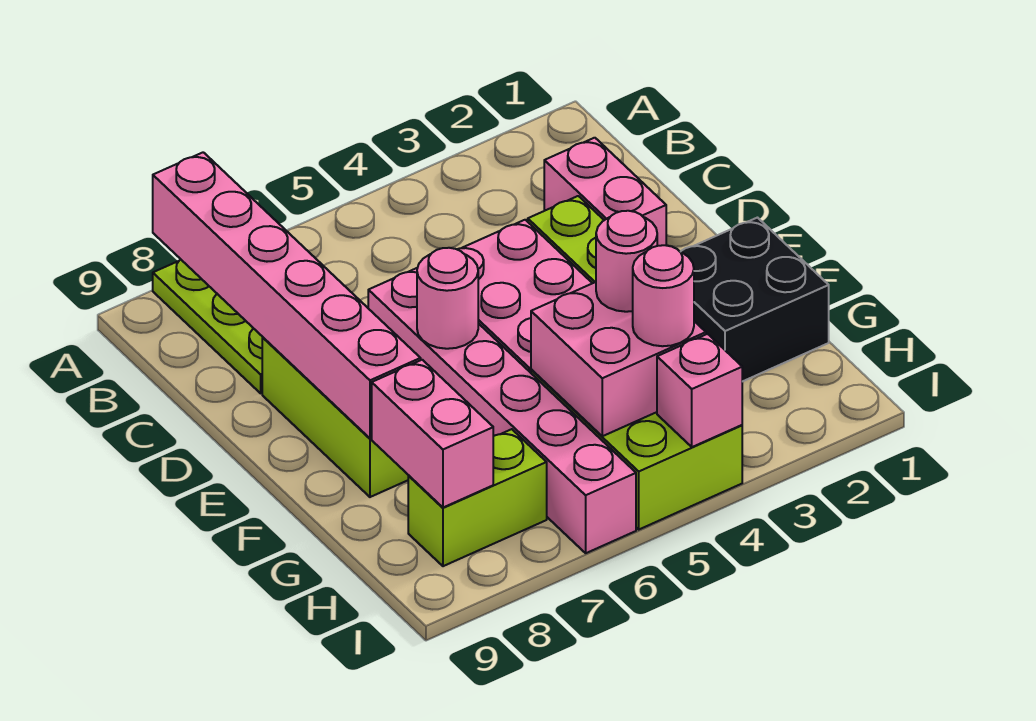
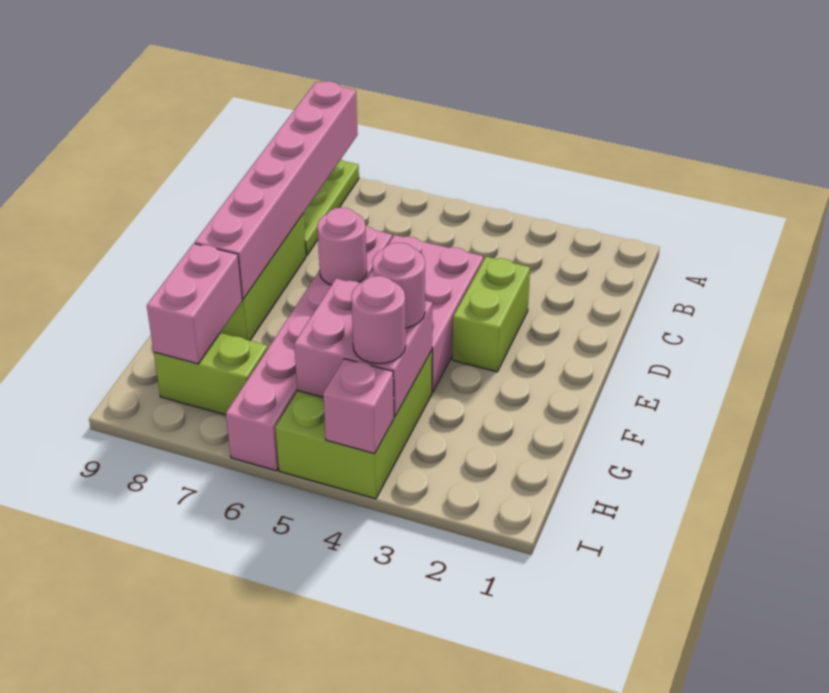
pink 1x2 brick [544,138,666,246] -> none
black 2x2 brick [681,218,829,382] -> none

